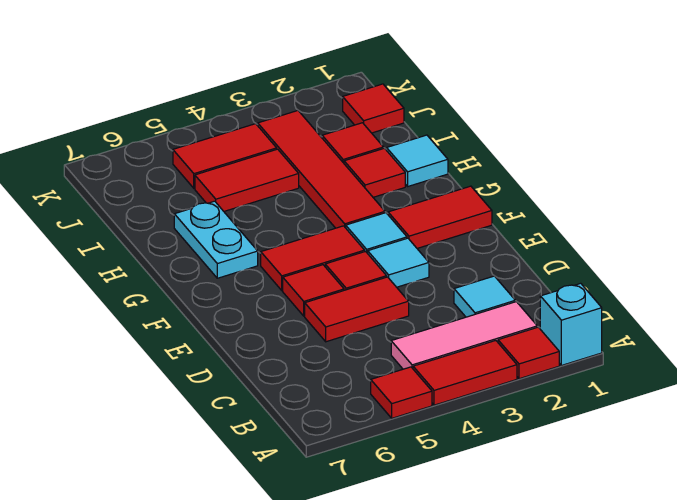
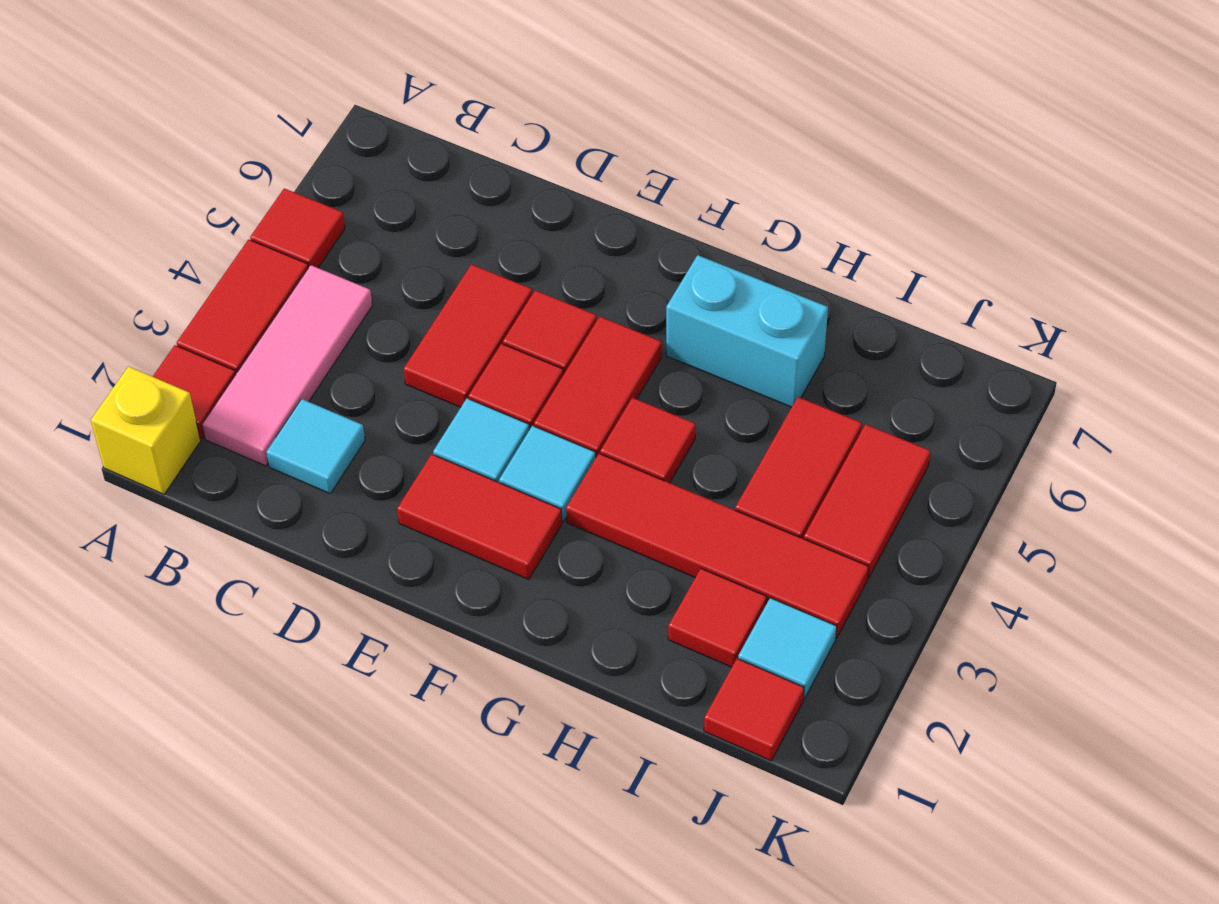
cyan 1x1 brick [540,283,602,365] -> yellow 1x1 brick [91,366,200,494]
red 1x2 tile [388,186,492,248] -> red 1x2 tile turned to [397,454,562,579]
cyan 1x2 plate [174,201,258,278] -> cyan 1x2 brick [666,255,828,407]
cyan 1x1 tile [387,135,448,186] -> cyan 1x1 tile moved to [738,598,837,699]
red 1x1 tile [344,148,405,197] -> red 1x1 tile moved to [600,398,695,483]

